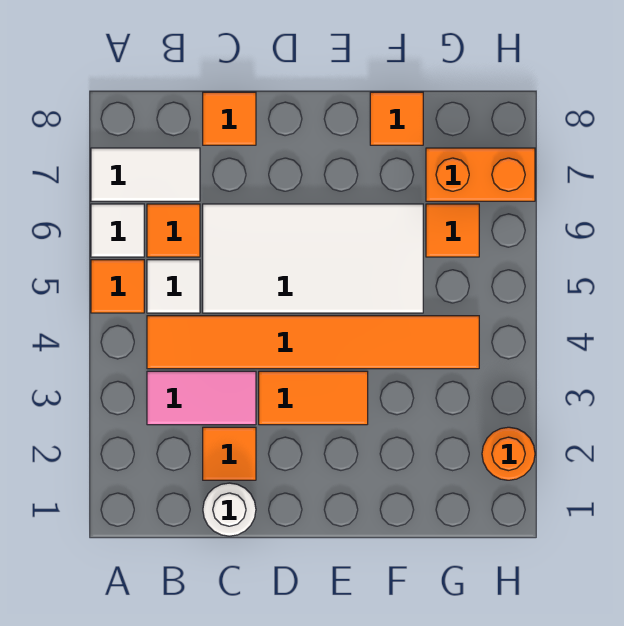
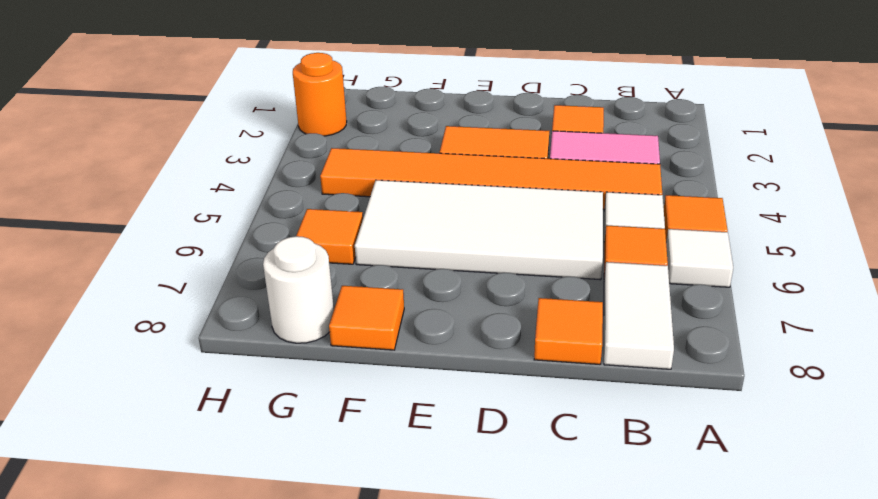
white 1x2 tile [91,148,200,201] -> white 1x2 tile turned to [604,262,674,369]
white 1x1 round brick [203,483,256,536] -> white 1x1 round brick moved to [263,236,334,343]
orange 1x2 brick [426,148,535,201] -> none

